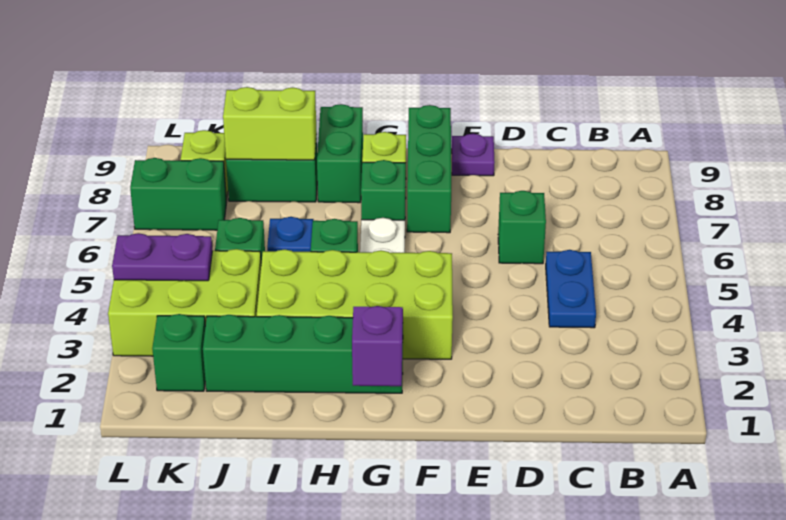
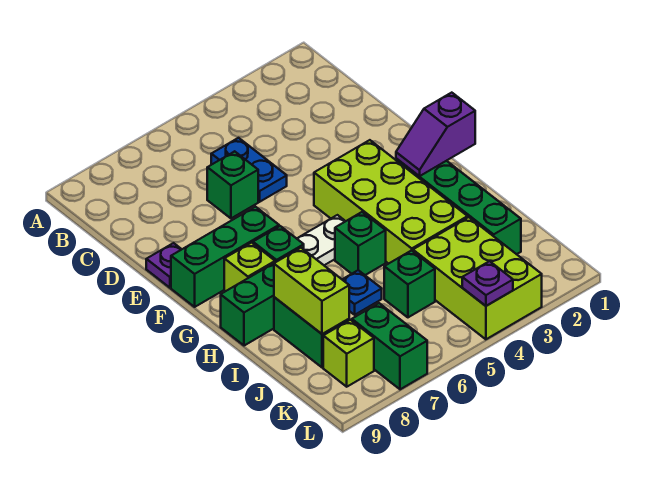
blue 1x2 plate [546,250,596,328] -> blue 1x2 plate turned to [211,138,287,202]
green 1x1 brick [152,314,205,391] -> none
purple 1x2 plate [112,233,212,281] -> purple 1x1 plate [462,261,513,306]

